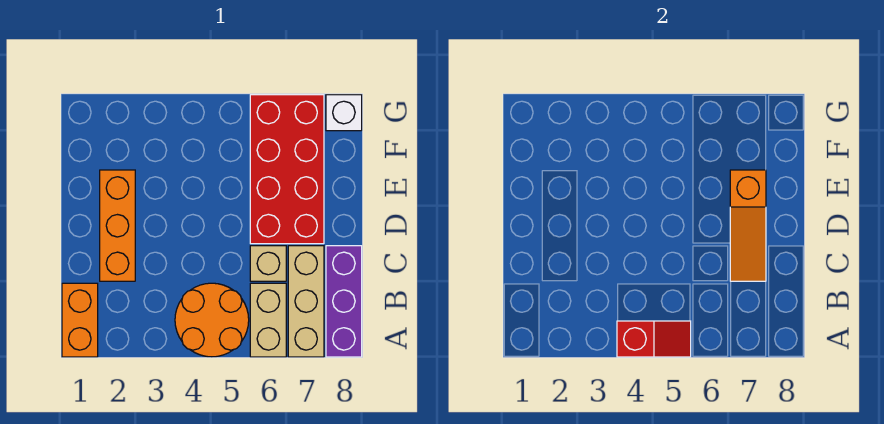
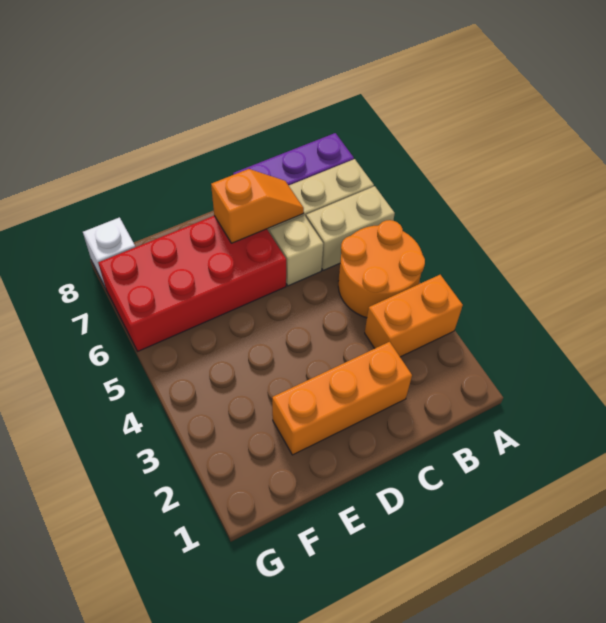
orange 1x2 brick [62,283,98,357] -> orange 1x2 brick moved to [365,275,463,357]
red 1x2 slope [617,321,691,357] -> none
orange 1x3 slope [730,170,766,281] -> orange 1x2 slope [211,169,304,243]

